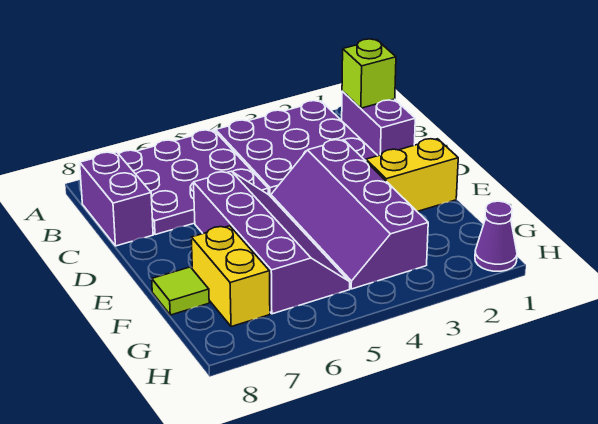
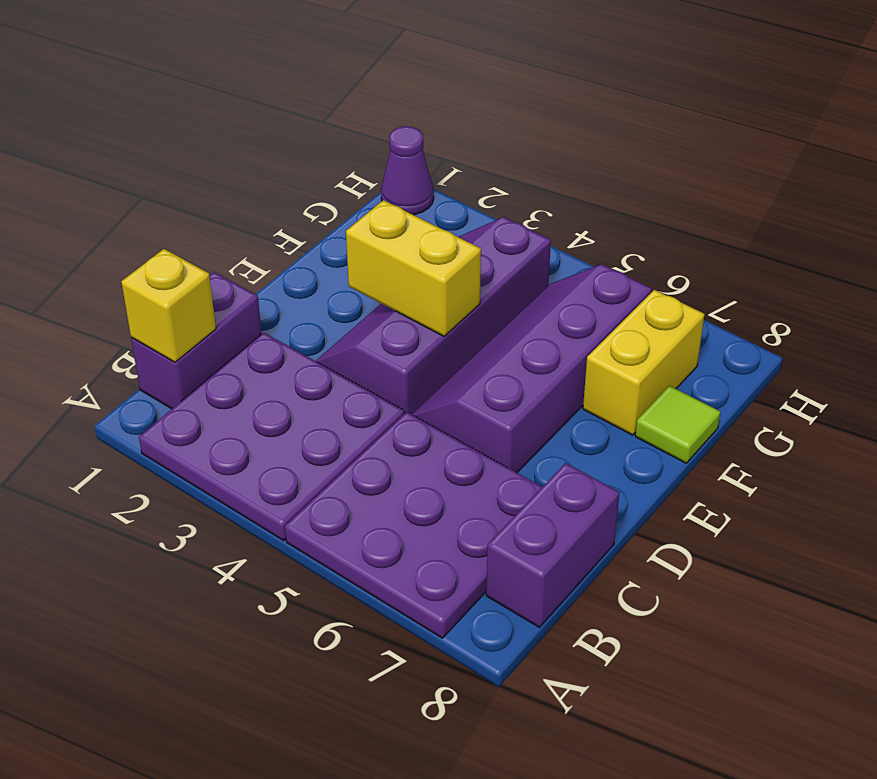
lime 1x1 brick [342,39,396,108] -> yellow 1x1 brick [121,249,216,362]
purple 2x4 slope [271,140,428,289] -> purple 2x4 slope turned to [316,217,551,414]
yellow 1x2 brick [366,139,458,211] -> yellow 1x2 brick moved to [346,200,481,336]

